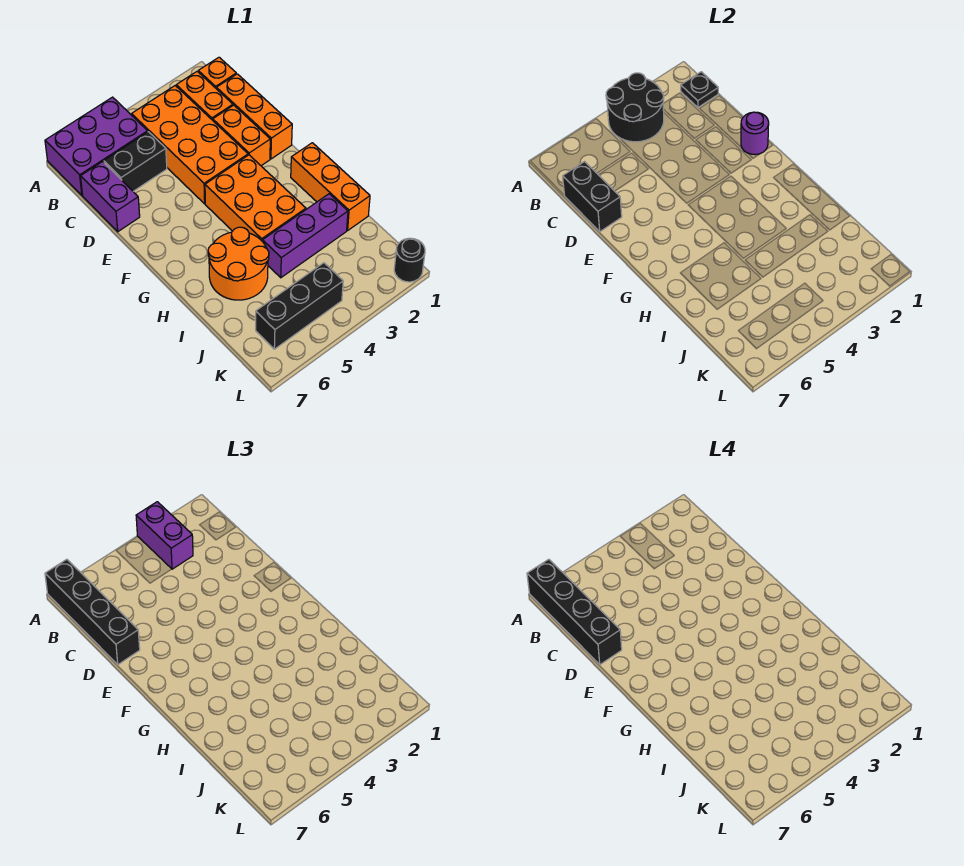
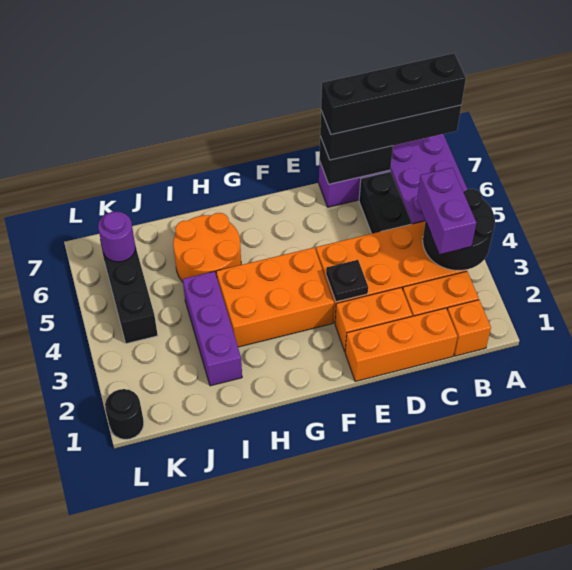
purple 1x2 brick [136,502,193,569] -> purple 1x2 brick turned to [417,168,476,254]
black 1x1 plate [681,72,718,107] -> black 1x1 plate moved to [326,260,368,302]
purple 1x1 round brick [741,112,769,155] -> purple 1x1 round brick moved to [98,211,136,262]
orange 1x3 brick [291,143,370,230] -> none

